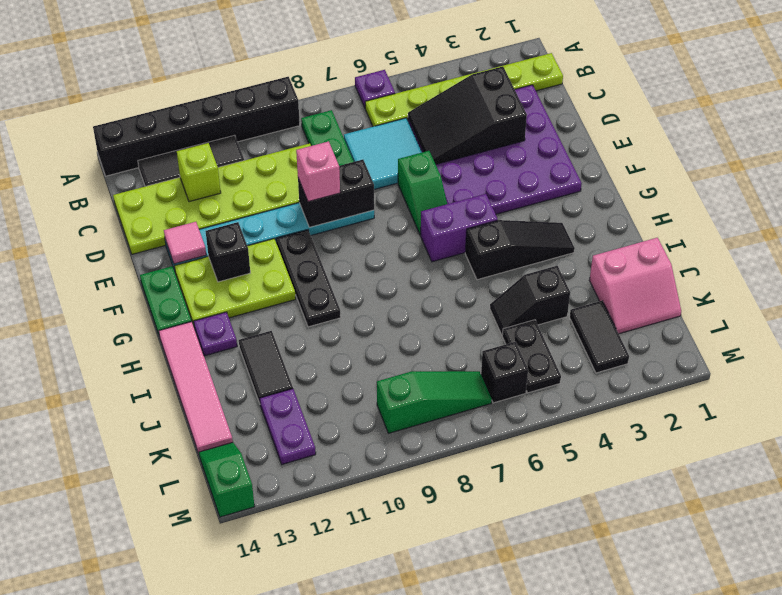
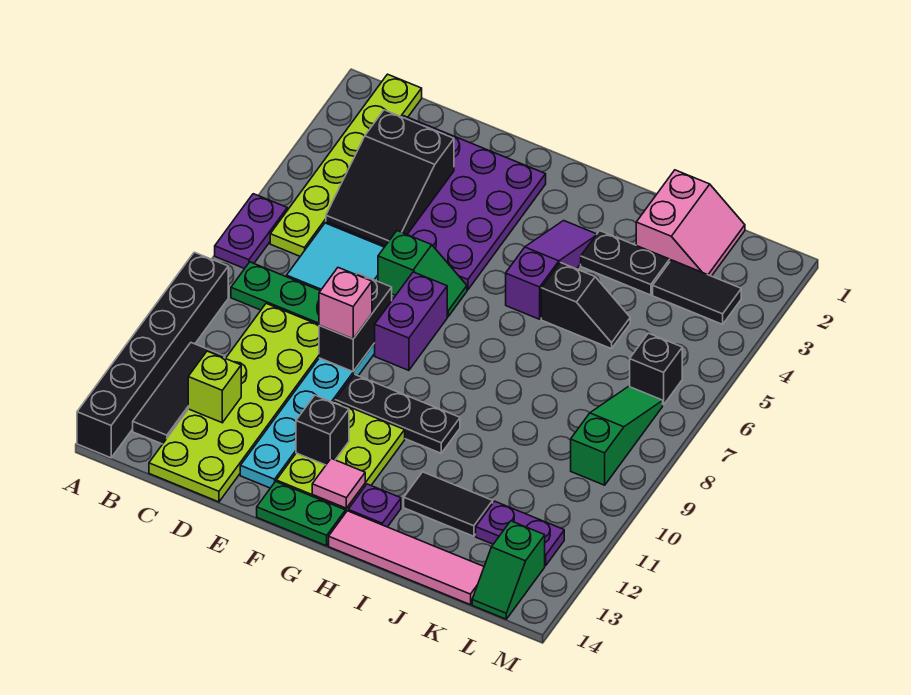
purple 1x1 plate [355,70,395,108] -> purple 1x2 plate [215,194,287,269]
pink 1x1 tile [164,222,206,264] -> pink 1x1 tile moved to [312,459,365,508]
purple 1x2 brick [421,194,498,262] -> purple 1x2 brick moved to [375,272,447,370]
black 1x3 slope [465,220,575,280] -> purple 1x3 slope [506,221,597,319]
black 1x2 slope [490,266,570,335] -> black 1x2 slope turned to [541,262,630,349]
black 1x2 plate [502,320,561,393] -> black 1x2 plate moved to [581,231,670,295]
green 1x2 slope [199,442,255,517] -> green 1x2 slope turned to [472,521,545,619]

